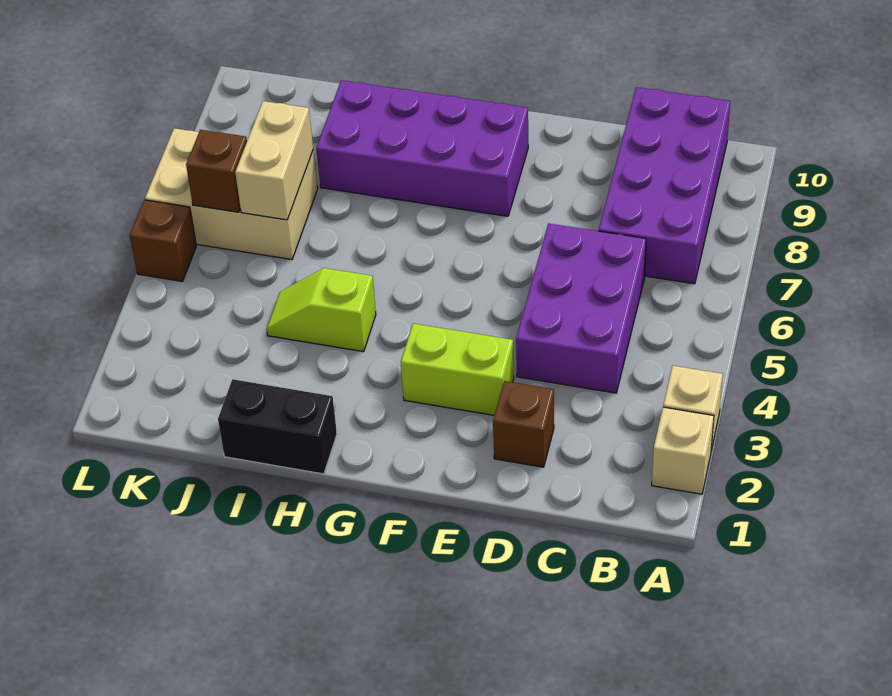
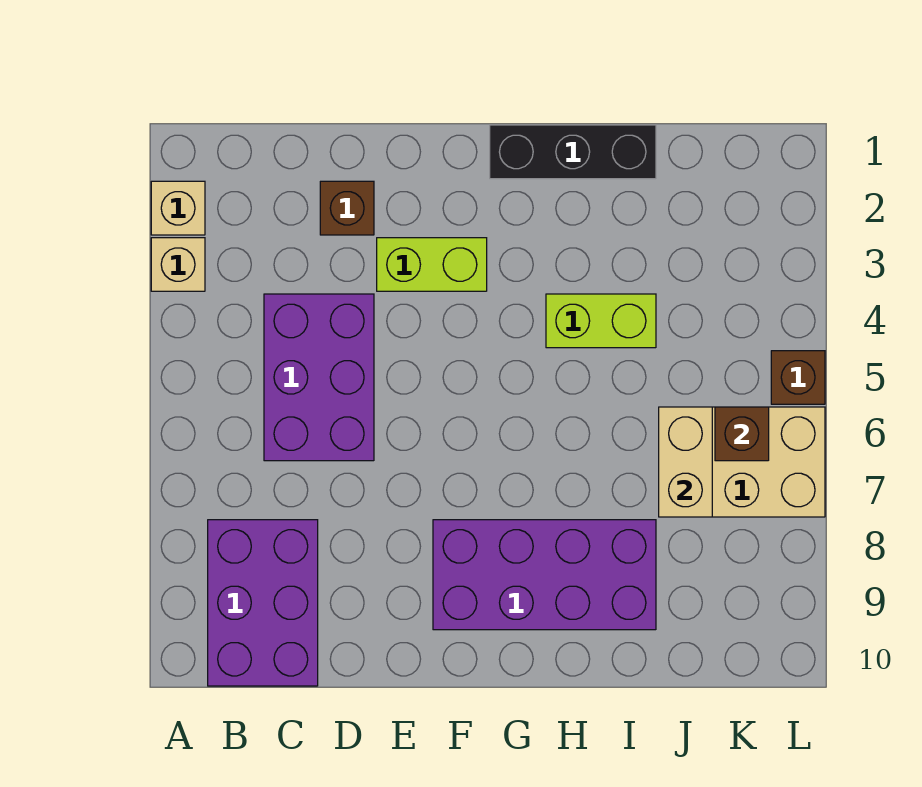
purple 2x4 brick [599,87,730,284] -> purple 2x3 brick [208,520,318,686]
black 1x2 brick [218,379,337,474] -> black 1x3 brick [490,125,656,179]
lime 1x2 slope [267,268,376,352] -> lime 1x2 brick [546,294,656,348]

